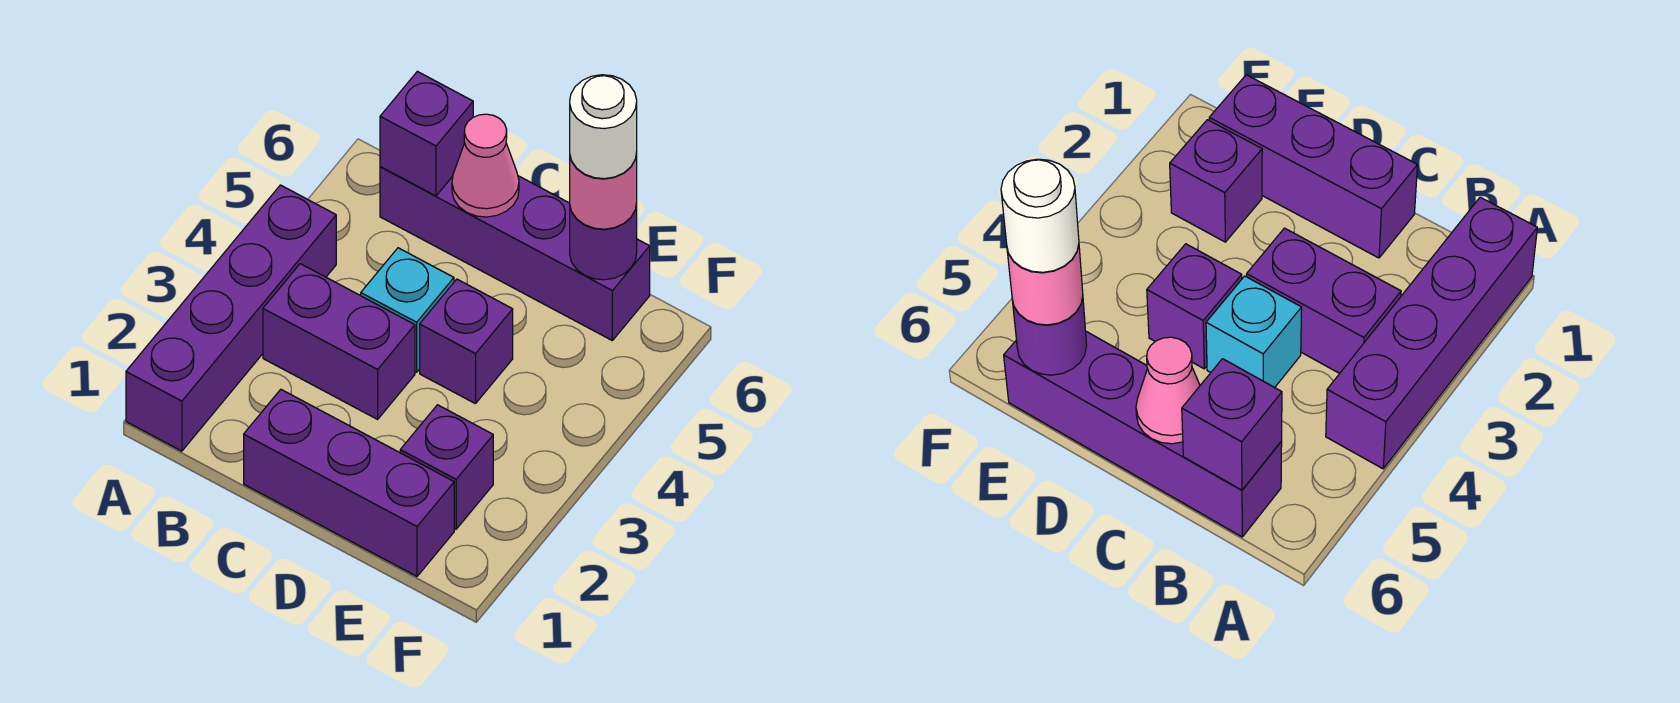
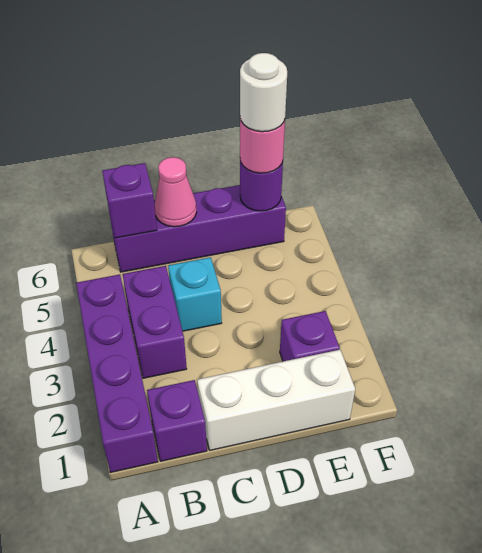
purple 1x2 brick [263,264,415,419] -> purple 1x2 brick turned to [123,266,187,378]
purple 1x3 brick [244,390,454,576] -> white 1x3 brick [197,350,355,450]
purple 1x1 brick [420,279,513,404] -> purple 1x1 brick moved to [147,380,207,461]

